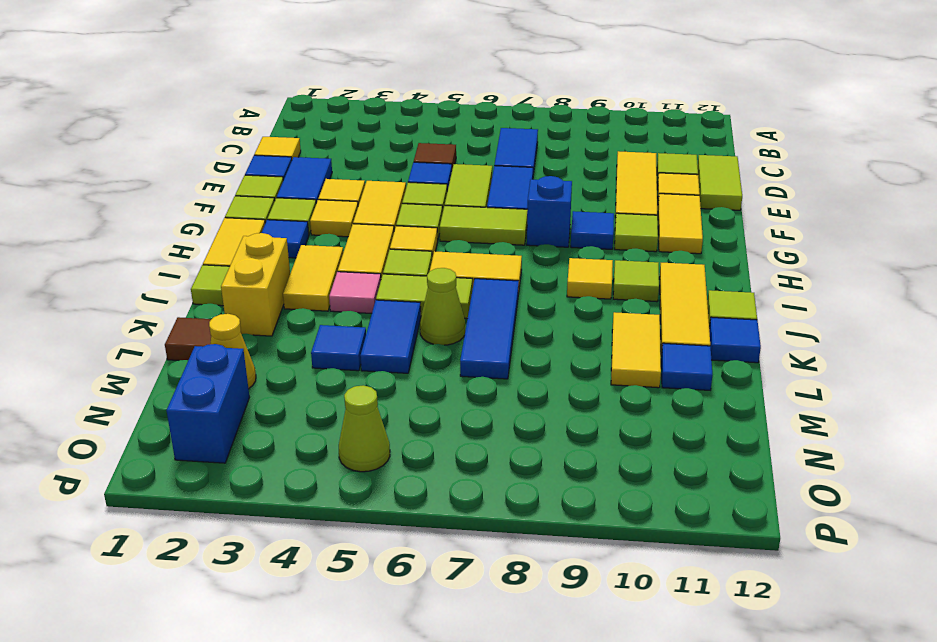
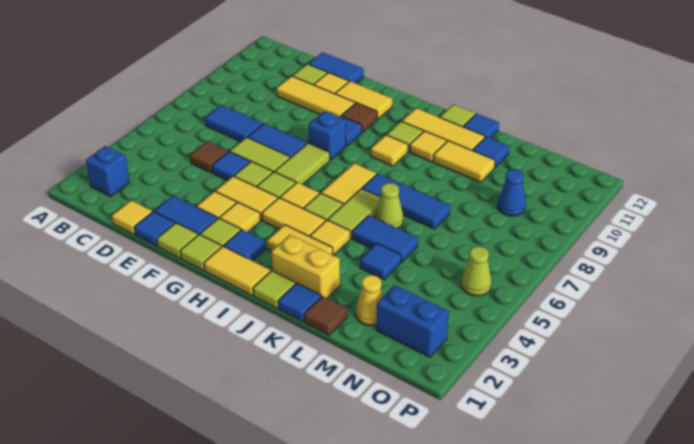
none -> blue 1x1 brick [86,146,129,197]
lime 1x2 tile [698,155,742,210] -> blue 1x2 tile [308,52,364,83]
lime 1x1 tile [615,213,658,252] -> brown 1x1 tile [341,103,377,132]
pink 1x1 tile [329,272,381,313] -> yellow 1x1 tile [310,220,350,255]
none -> yellow 1x1 tile [410,131,447,162]
none -> blue 1x1 tile [278,283,321,322]
none -> blue 1x1 cone [497,169,526,216]

